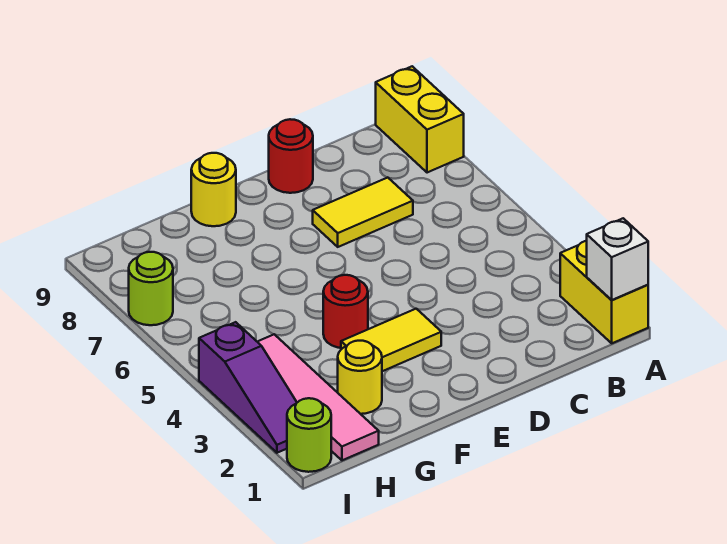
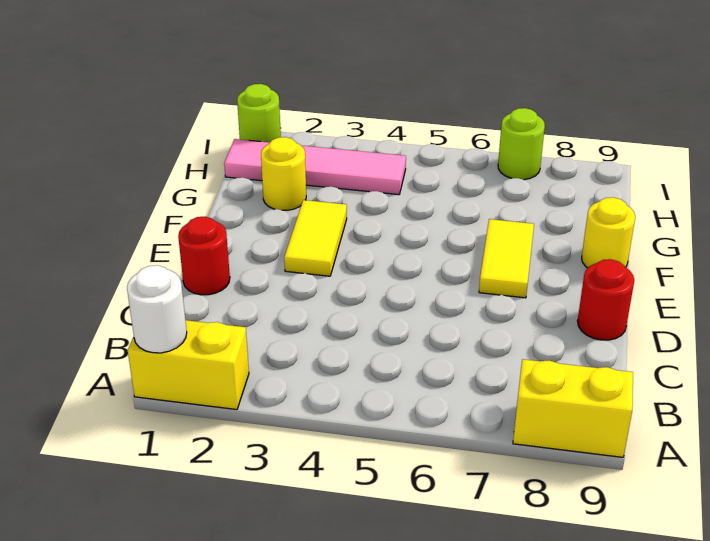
white 1x1 brick [587,218,648,300] -> white 1x1 round brick [127,265,187,353]
yellow 1x2 tile [313,178,413,247] -> yellow 1x2 tile moved to [479,219,534,298]
red 1x1 round brick [323,275,368,348] -> red 1x1 round brick moved to [178,217,230,295]
purple 1x3 slope [199,322,297,453] -> none

